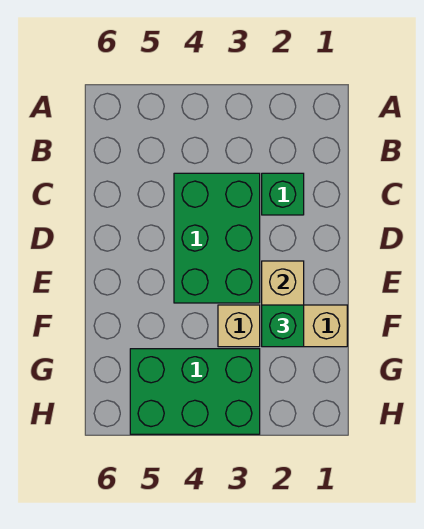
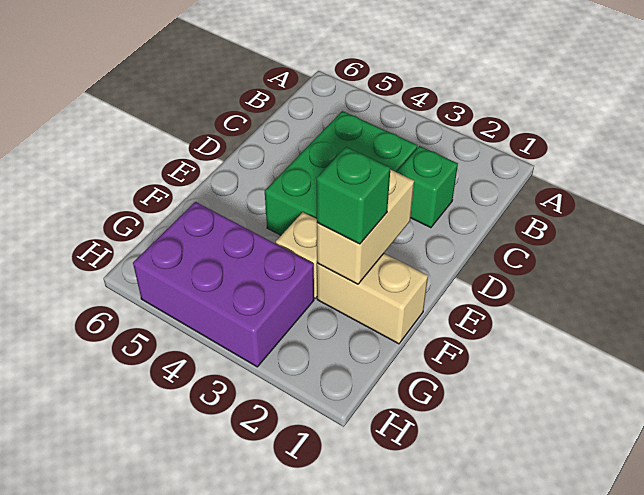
green 2x3 brick [130,349,260,434] -> purple 2x3 brick [133,202,314,367]

